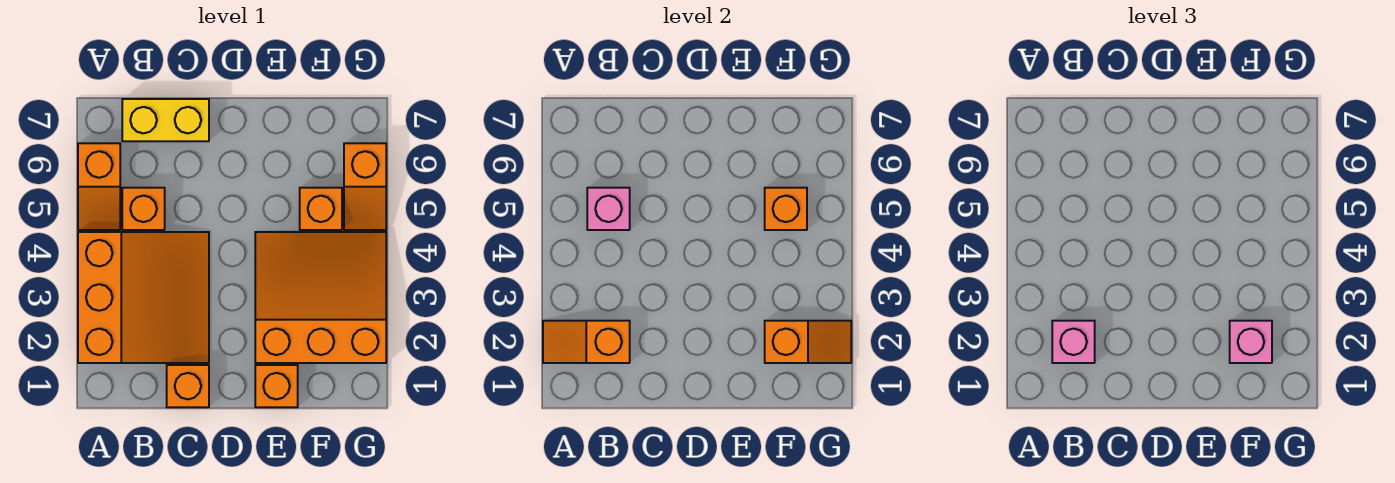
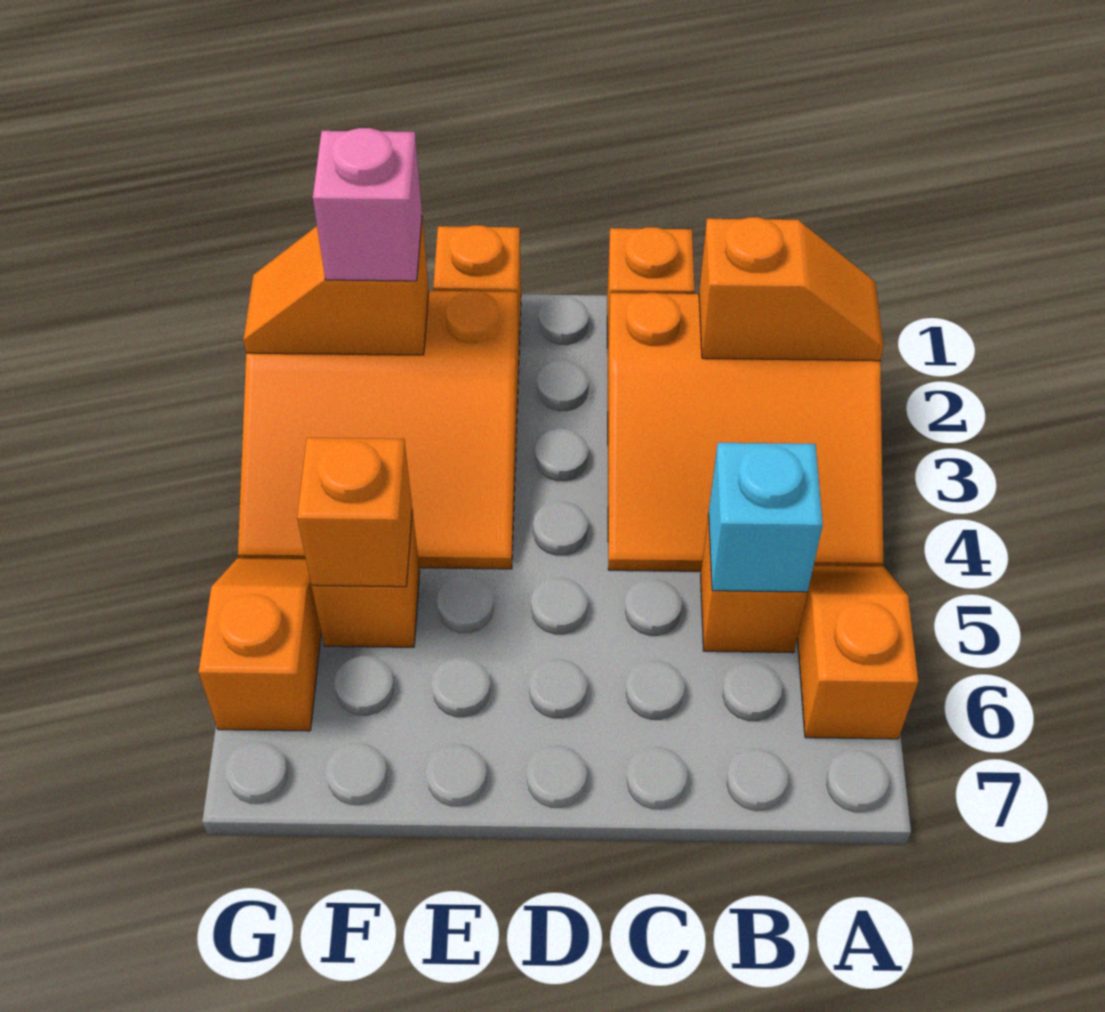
orange 3x3 slope [78,232,209,363] -> orange 3x3 slope turned to [608,293,884,571]
pink 1x1 brick [1052,321,1095,363] -> none
pink 1x1 brick [587,188,630,230] -> cyan 1x1 brick [709,443,823,592]
yellow 1x2 brick [122,99,209,141] -> none

